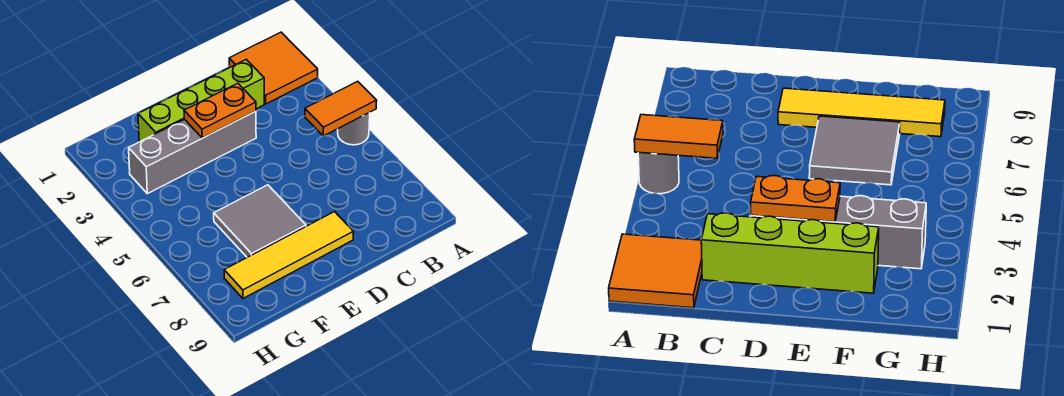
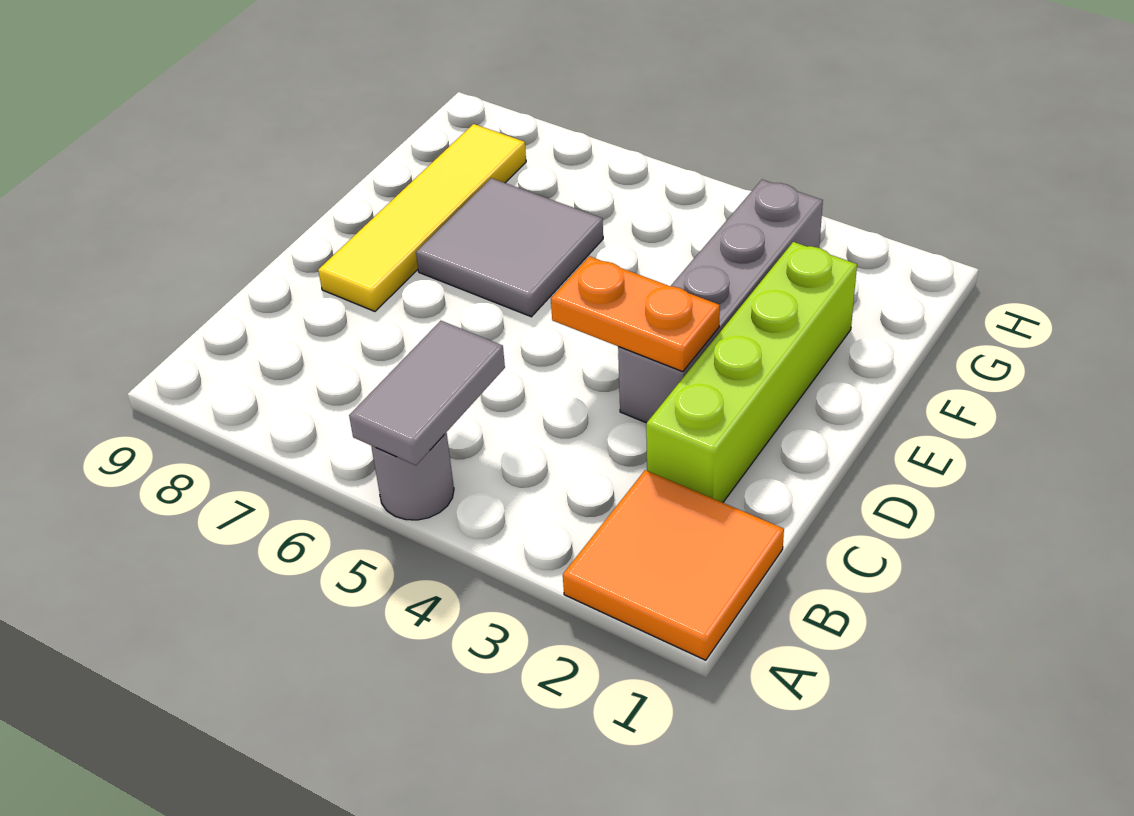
orange 1x2 tile [305,81,377,136] -> grey 1x2 tile [349,321,505,465]
orange 1x2 plate [184,83,256,138] -> orange 1x2 plate turned to [551,256,720,372]

